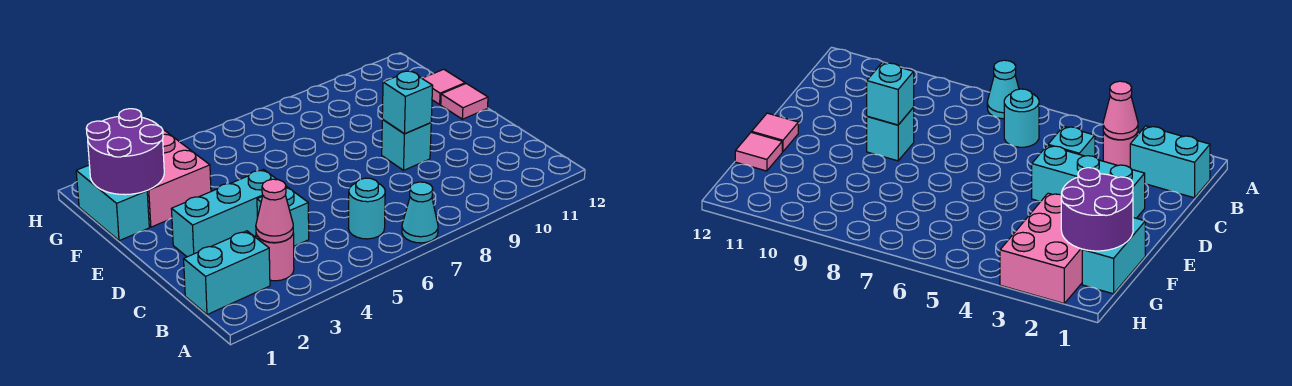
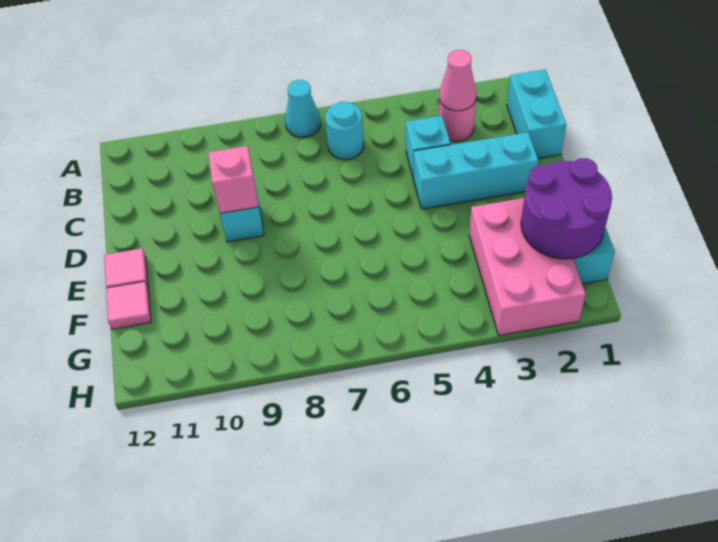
cyan 1x2 brick [184,231,270,315] -> cyan 1x2 brick turned to [507,70,566,158]
cyan 1x1 brick [382,71,433,134] -> pink 1x1 brick [208,146,258,213]

